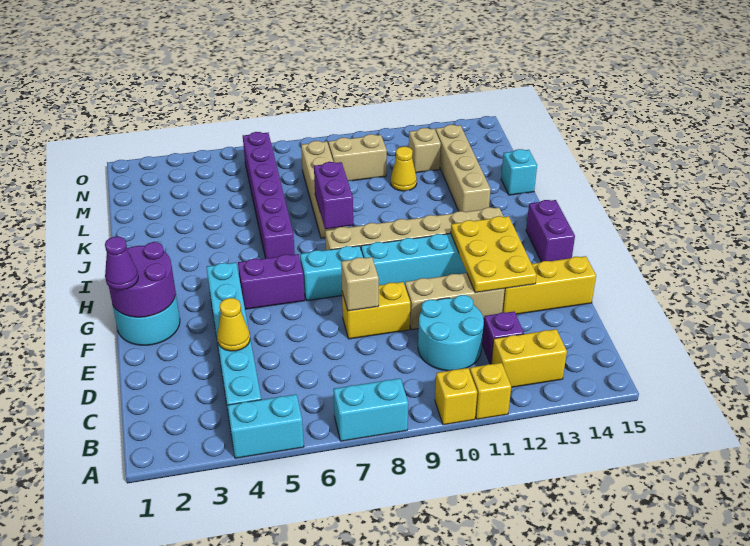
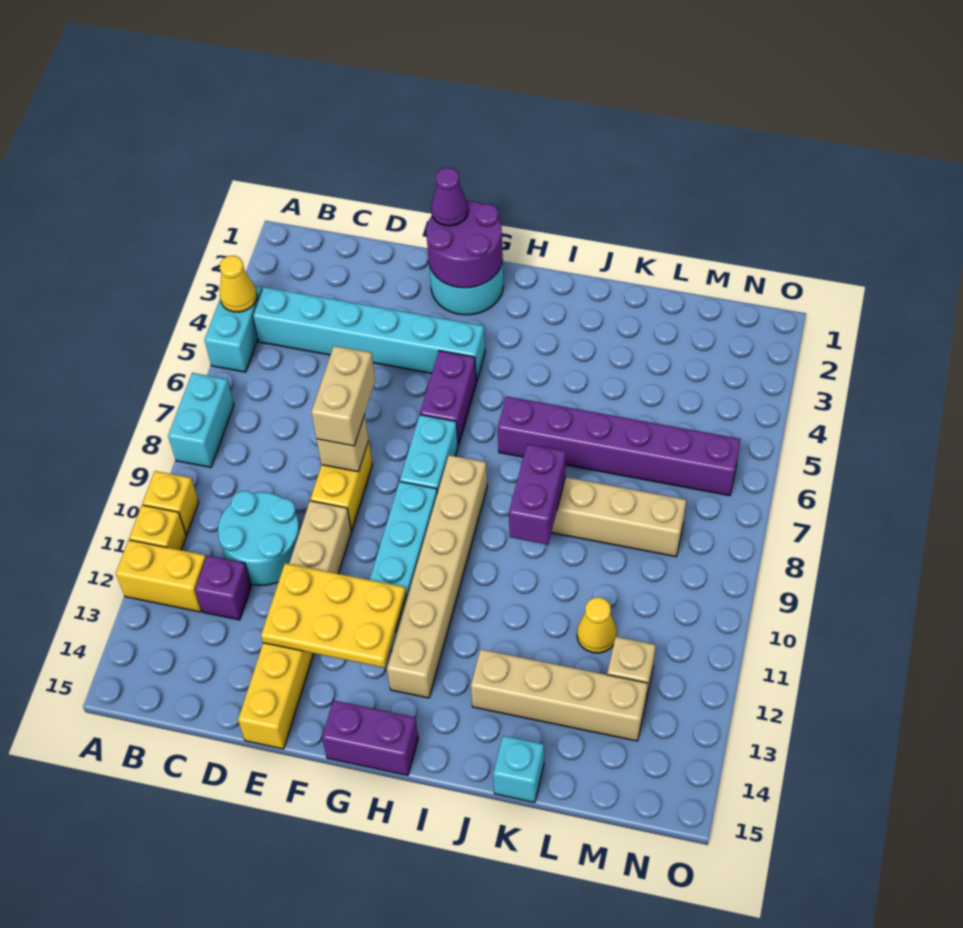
yellow 1x2 brick [491,329,567,387] -> yellow 1x2 brick turned to [116,540,206,612]
yellow 1x1 cone [217,298,250,351] -> yellow 1x1 cone moved to [220,256,257,312]
purple 1x2 brick [314,162,353,229] -> purple 1x2 brick turned to [509,444,566,545]
tan 1x2 brick [328,134,387,181] -> tan 1x2 brick moved to [311,346,375,446]

